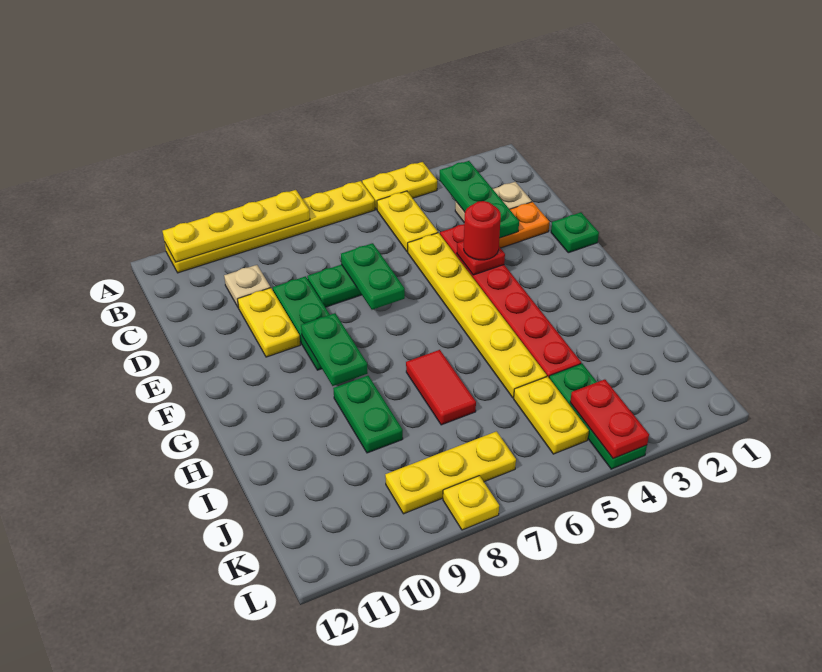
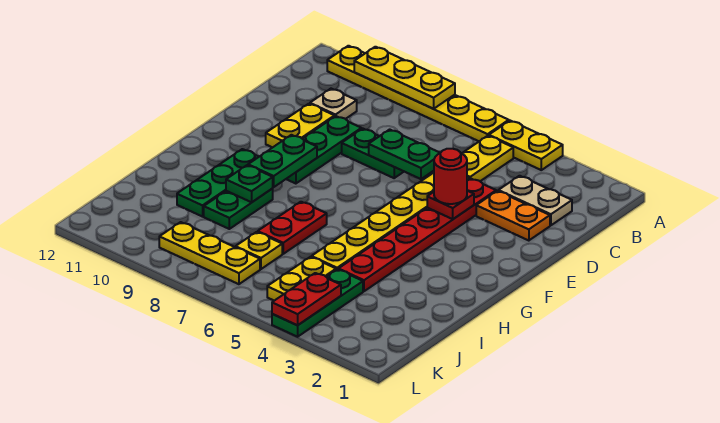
yellow 1x4 plate [163,190,310,262] -> yellow 1x3 plate [354,47,455,109]
green 1x3 plate [440,161,519,238] -> green 1x3 plate moved to [177,149,259,217]
green 1x2 plate [341,243,405,310] -> green 1x2 plate turned to [369,129,440,179]
green 1x1 plate [551,212,599,253] -> green 1x1 plate moved to [226,165,273,202]
red 1x2 tile [406,350,476,425] -> red 1x2 plate [258,202,327,254]
yellow 1x1 plate [443,476,499,530] -> yellow 1x1 plate moved to [236,232,282,269]

